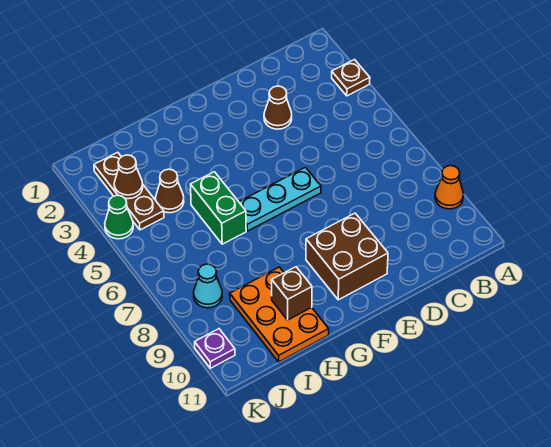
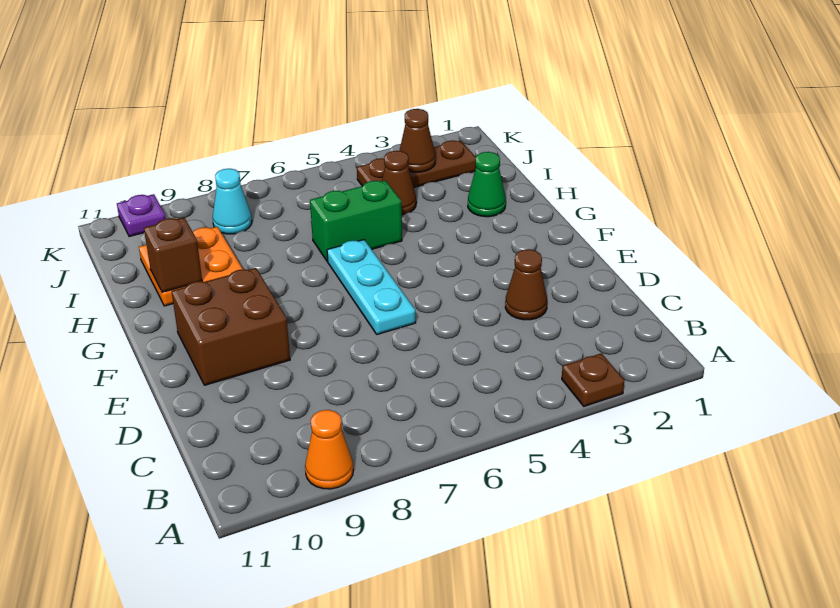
orange 2x3 plate [230,267,329,362] -> orange 2x2 plate [139,227,243,306]
green 1x1 cone [105,195,133,239] -> green 1x1 cone moved to [468,152,506,217]

